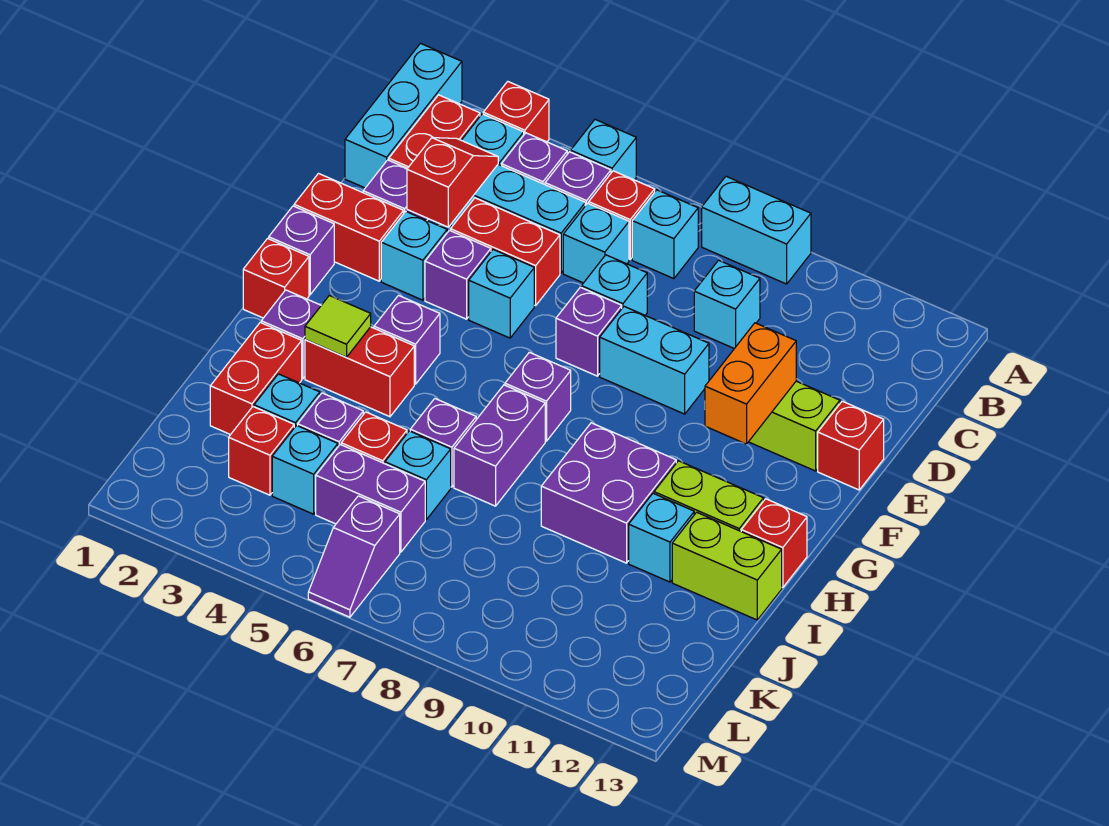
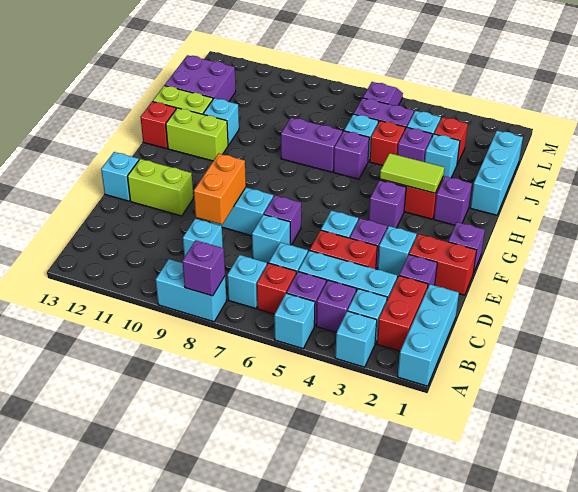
red 1x1 brick [483,82,549,142] -> cyan 1x1 brick [335,311,377,367]
red 1x2 slope [407,138,498,227] -> none
orange 1x2 brick [705,323,796,444] -> orange 1x2 brick moved to [194,153,246,224]
red 1x1 brick [818,401,884,490] -> cyan 1x1 brick [101,152,139,201]
red 1x1 brick [243,239,309,318] -> none
purple 1x1 brick [505,352,571,441] -> purple 1x1 brick moved to [182,240,225,296]
lime 1x1 tile [305,295,371,357] -> lime 1x2 tile [380,153,444,193]
purple 1x2 brick [454,385,545,506] -> purple 1x2 brick turned to [281,118,342,172]
purple 2x2 brick [541,423,676,563] -> purple 2x2 brick moved to [165,55,236,102]
none -> cyan 1x3 brick [470,131,523,215]
red 1x2 brick [210,323,302,435] -> none

